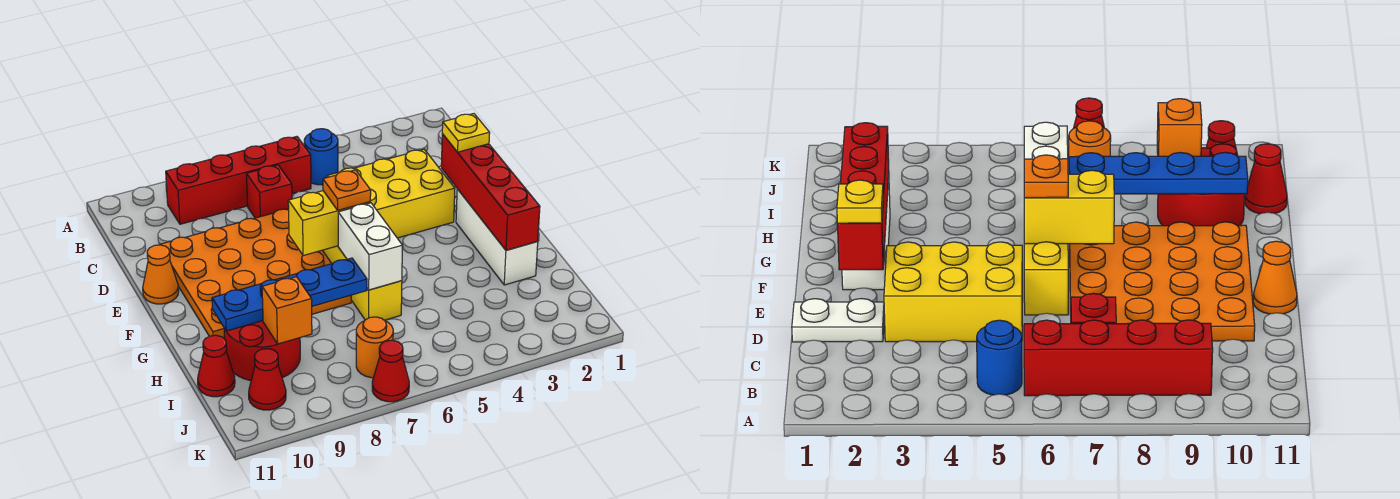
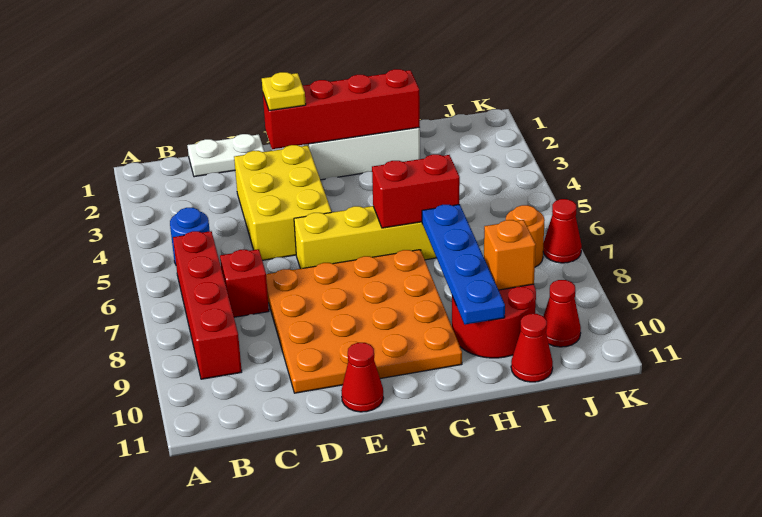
white 1x2 plate [792,299,884,342] -> white 1x2 plate turned to [187,134,264,177]
orange 1x1 cone [143,245,179,304] -> red 1x1 cone [341,343,383,412]
yellow 1x2 brick [288,191,370,256] -> none
orange 1x1 plate [323,170,371,210] -> none
white 1x2 brick [338,203,402,290] -> red 1x2 brick [372,154,460,228]

